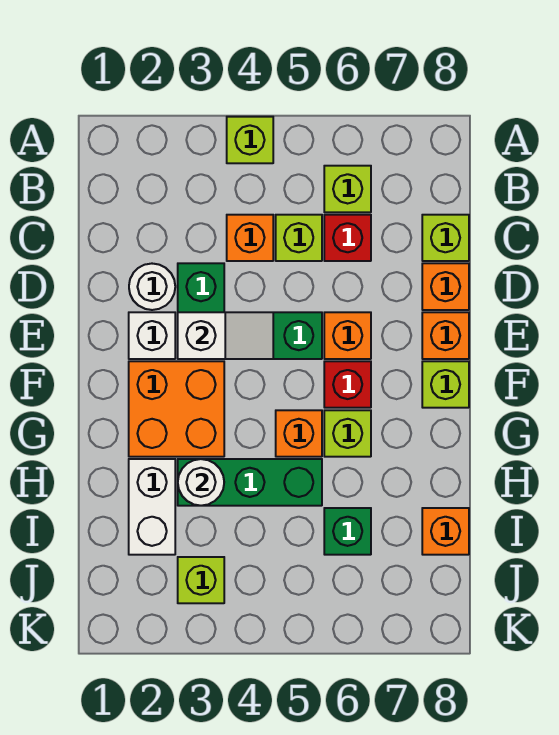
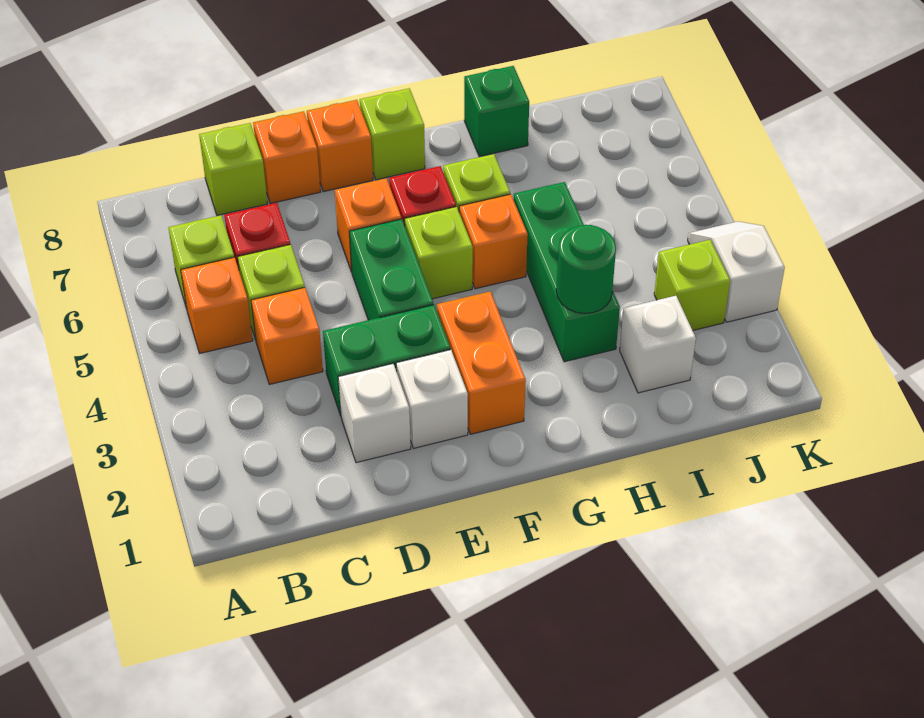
lime 1x1 brick [227,117,273,163] -> lime 1x1 brick moved to [405,207,473,299]
white 1x1 round brick [129,264,175,310] -> white 1x1 brick [338,364,411,463]
white 1x2 slope [178,312,273,359] -> white 1x2 slope moved to [688,221,785,322]
orange 2x2 brick [129,361,224,457] -> orange 1x2 brick [437,292,526,434]
white 1x2 brick [129,459,175,555] -> white 1x1 brick [620,296,696,393]
white 1x1 round brick [178,459,224,506] -> green 1x1 round brick [556,225,616,314]
green 1x1 brick [324,508,371,555] -> green 1x1 brick moved to [464,66,529,157]
orange 1x1 brick [422,508,469,555] -> orange 1x1 brick moved to [181,257,253,353]

